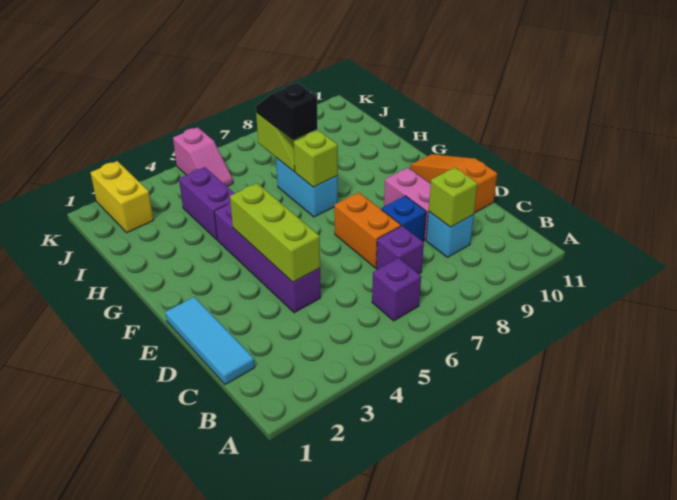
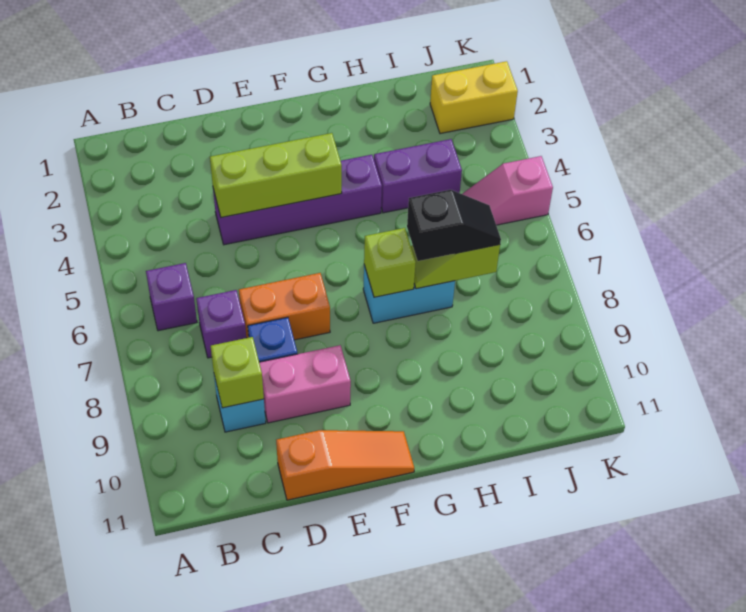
cyan 1x3 tile [165,297,255,385] -> none

